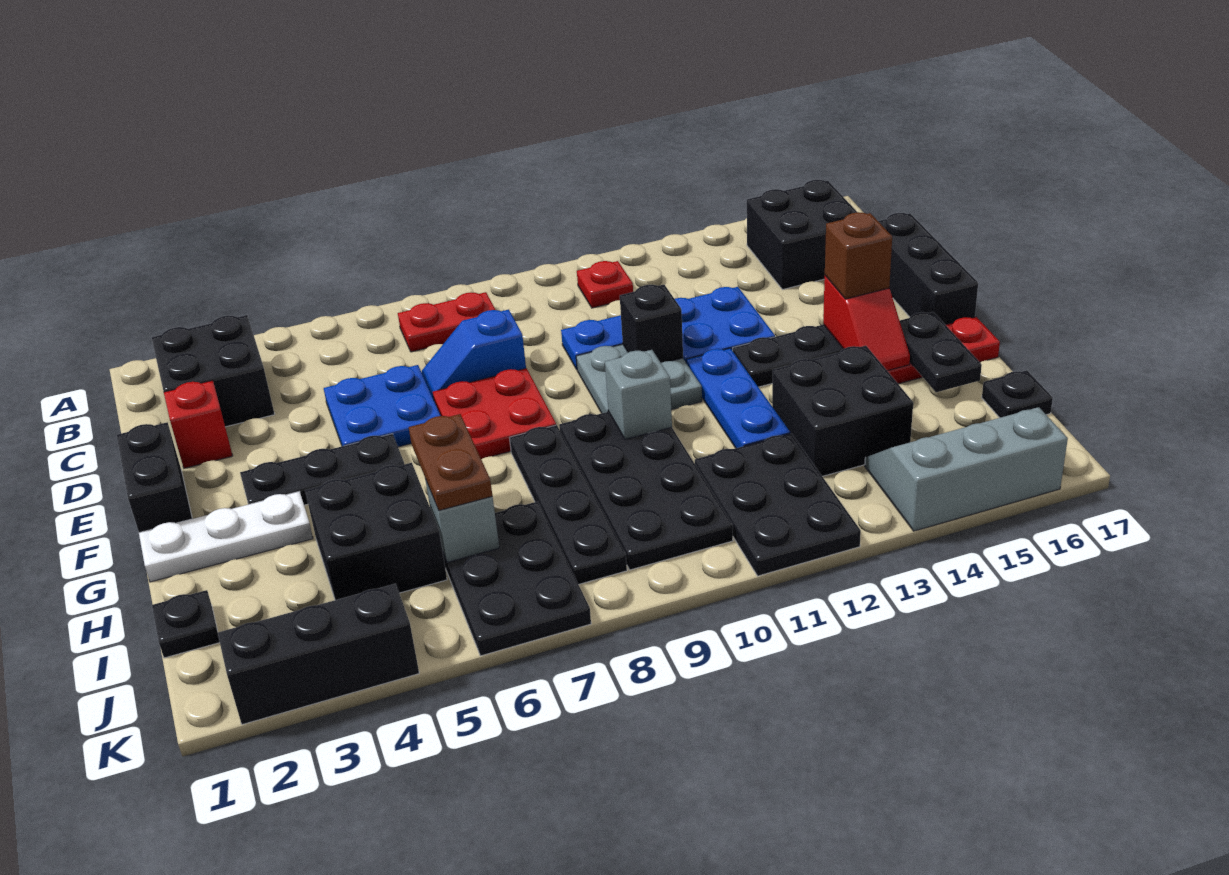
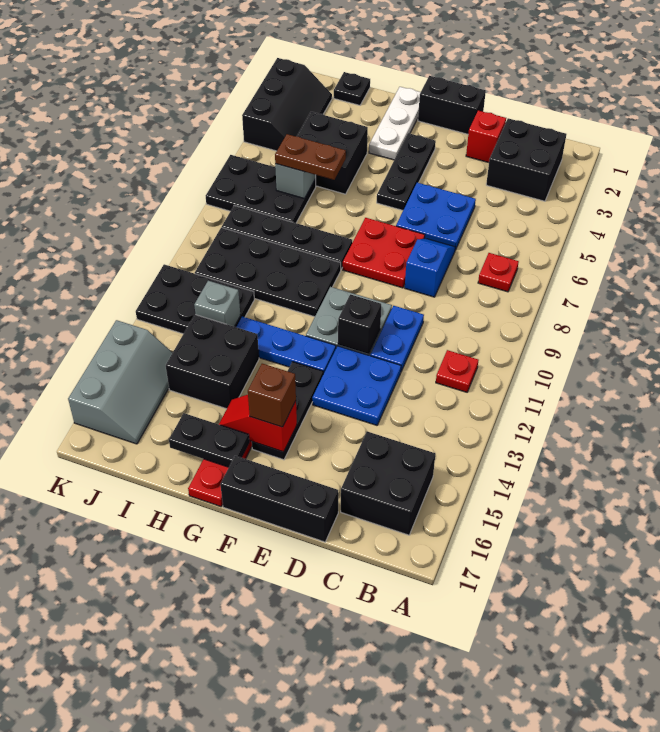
red 1x2 plate [398,292,495,352] -> red 1x1 plate [478,253,519,292]
grey 1x1 brick [605,350,672,439] -> grey 1x1 brick moved to [194,281,240,327]
black 1x1 plate [982,370,1053,418] -> none

